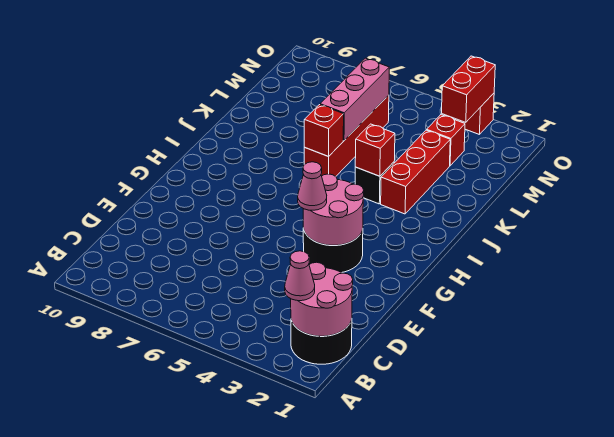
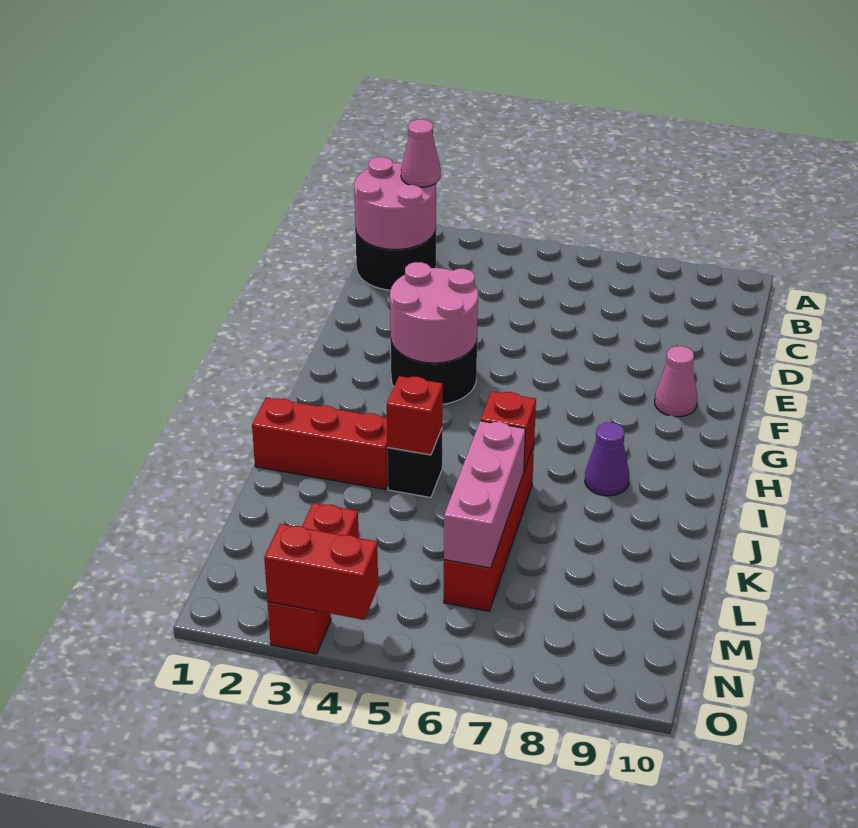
pink 1x1 cone [298,162,327,210] -> pink 1x1 cone moved to [655,346,697,417]
none -> purple 1x1 cone [585,423,629,496]
red 1x3 brick [381,130,450,214] -> red 1x3 brick turned to [252,397,388,490]
red 1x2 brick [442,56,495,122] -> red 1x2 brick turned to [264,524,378,620]

